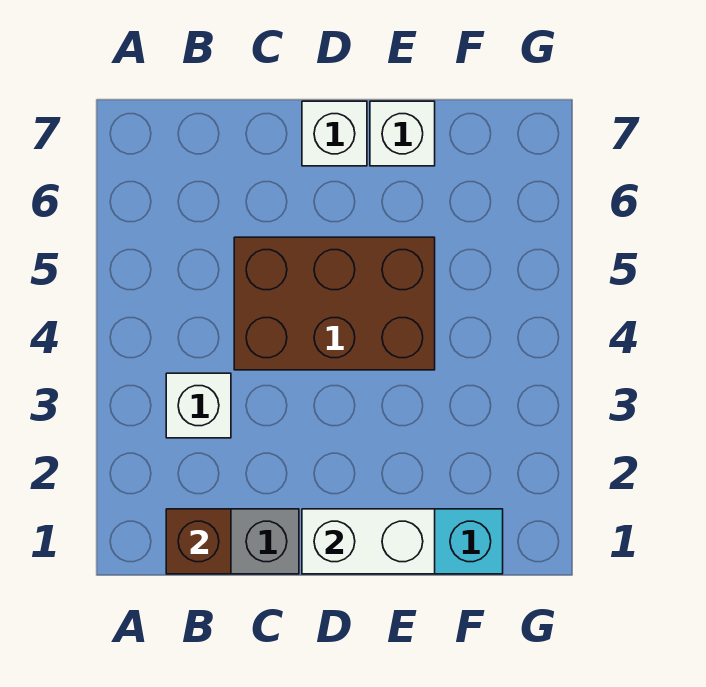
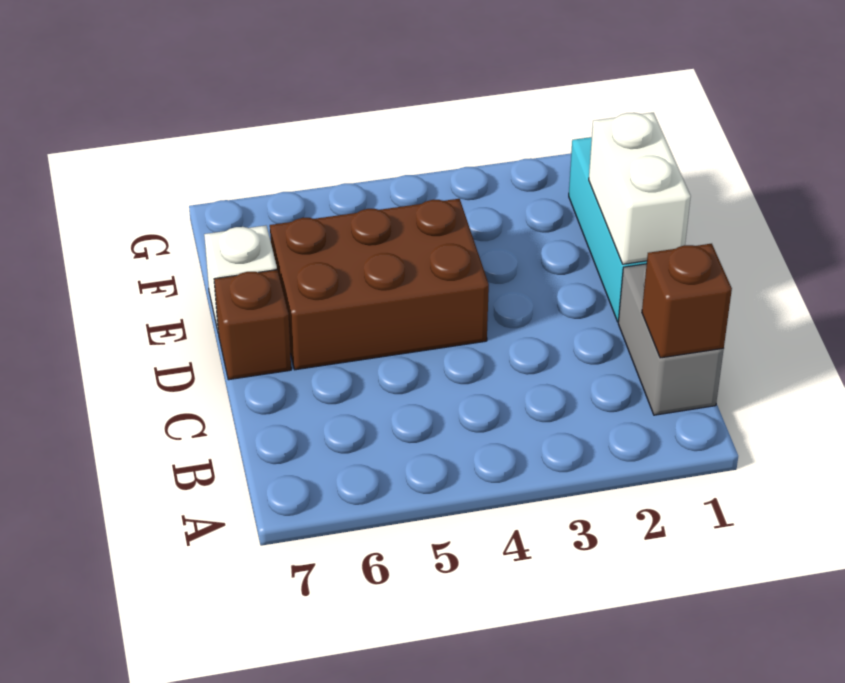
white 1x1 brick [166,373,231,438] -> none
brown 2x3 brick [234,237,435,370] -> brown 2x3 brick turned to [270,199,489,370]
white 1x1 brick [302,101,367,166] -> brown 1x1 brick [214,270,291,380]

